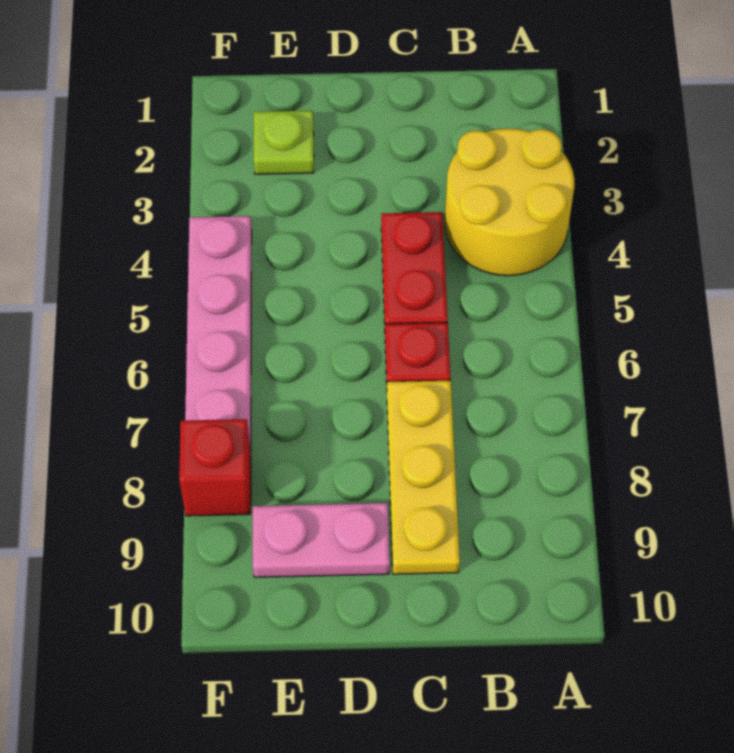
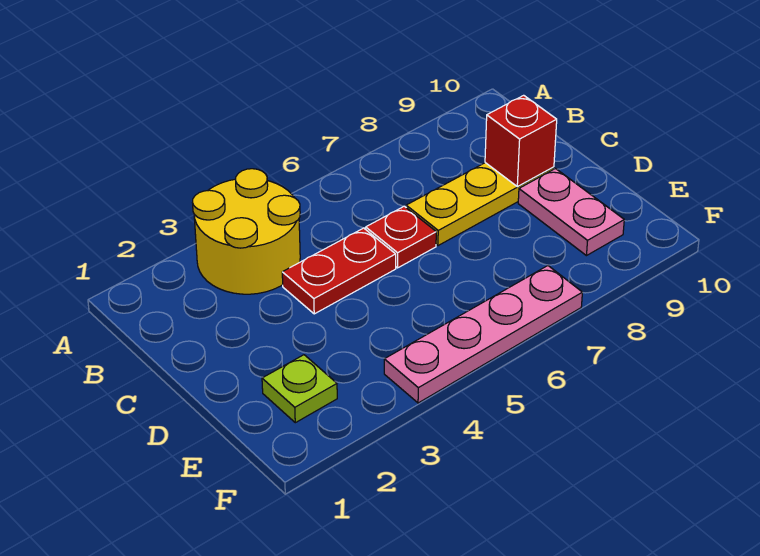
red 1x1 brick [179,419,251,516] -> red 1x1 brick moved to [485,95,557,187]

